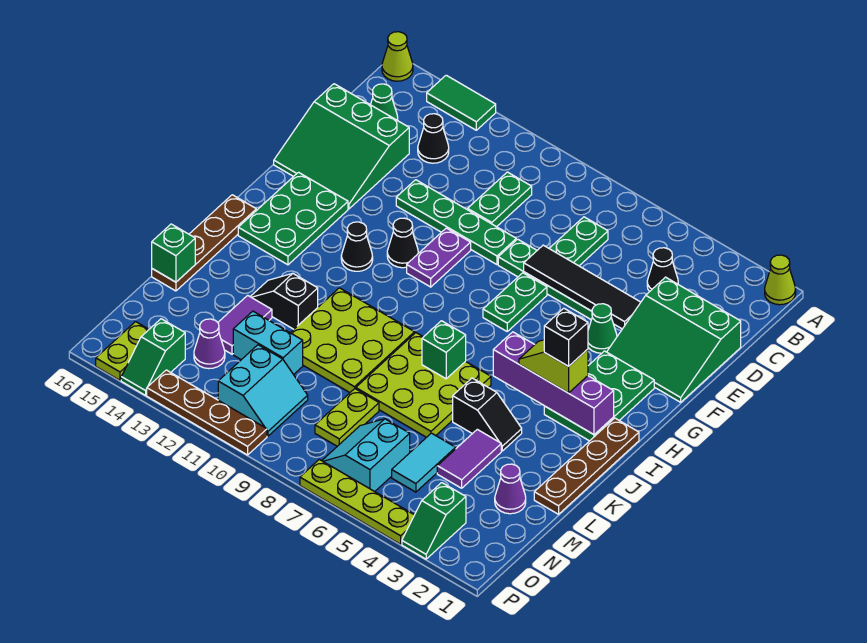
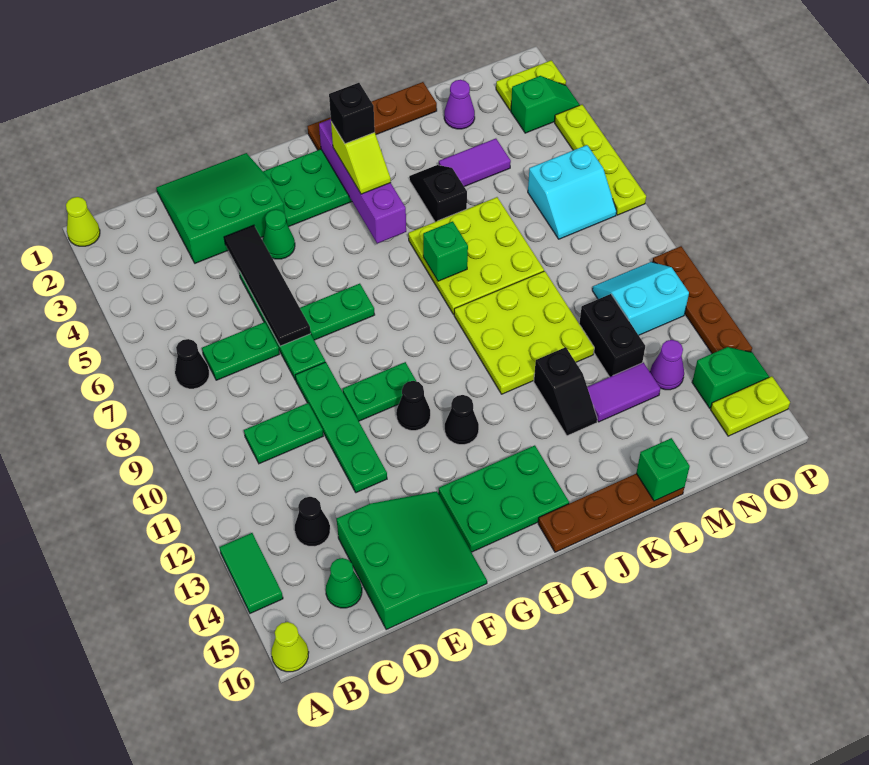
black 1x1 cone [647,248,678,292] -> black 1x1 cone moved to [175,339,209,389]
green 3x3 slope [607,277,741,402] -> green 3x3 slope turned to [156,153,285,263]
purple 1x2 plate [407,228,471,287] -> green 1x2 plate [343,362,416,421]
cyan 1x2 tile [392,433,456,492] -> none
lime 1x2 plate [315,389,379,446] -> lime 1x2 plate moved to [496,60,566,111]
cyan 1x2 brick [233,311,303,375] -> black 1x2 brick [579,294,645,377]

